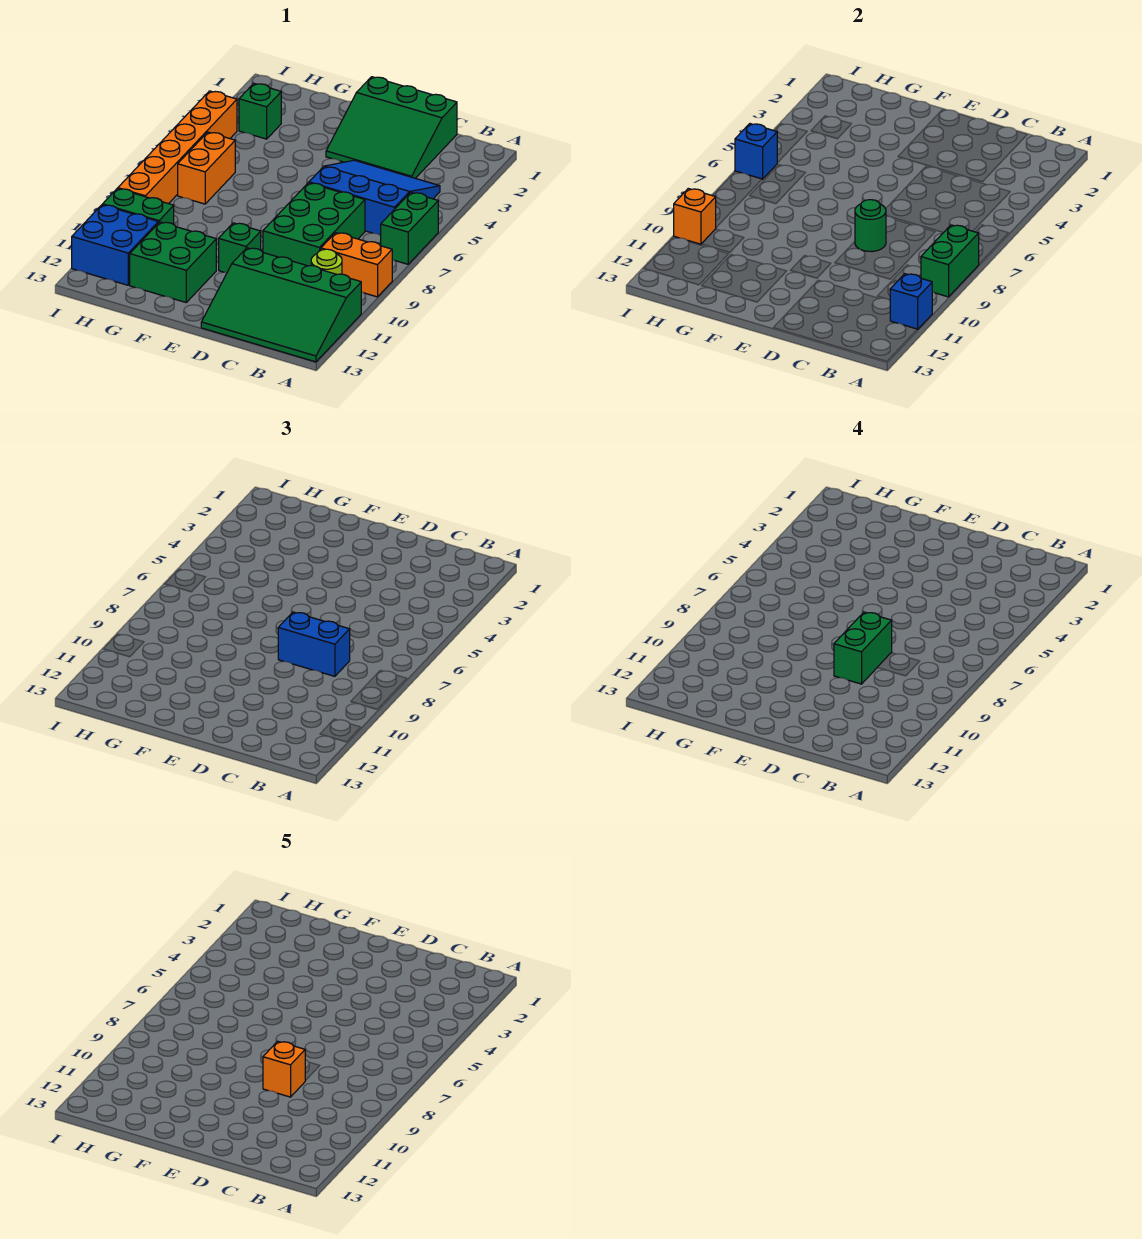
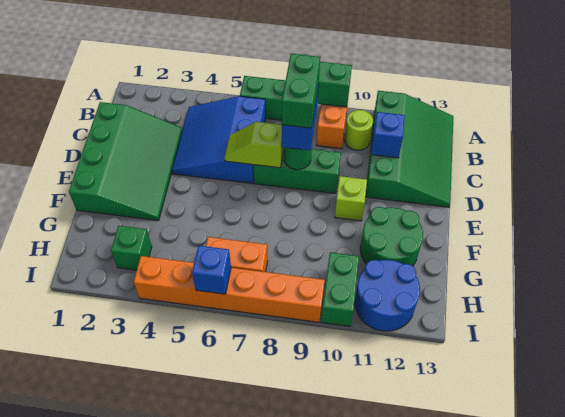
blue 1x1 brick [890,274,932,329] -> blue 1x1 brick moved to [371,112,405,158]
green 3x3 slope [326,77,457,178] -> green 3x4 slope [69,102,182,221]
green 2x3 brick [263,183,365,266] -> green 1x3 brick [253,149,341,194]
none -> lime 1x2 slope [224,122,284,168]
green 1x2 brick [834,612,892,684] -> green 1x2 brick turned to [282,54,320,128]
orange 1x1 brick [263,1041,305,1097] -> none
green 1x1 brick [219,223,261,273] -> lime 1x1 brick [335,176,367,221]
green 2x2 brick [130,222,216,302] -> green 2x2 round brick [360,207,423,266]
blue 2x2 brick [72,205,158,285] -> blue 2x2 round brick [355,260,420,331]
orange 1x1 brick [674,189,716,244] -> none

